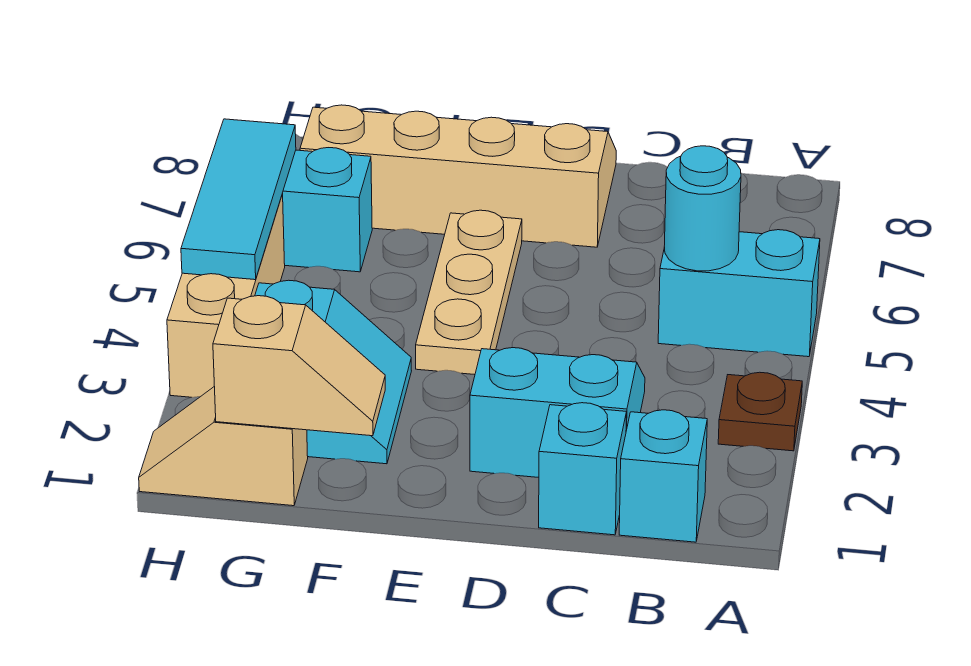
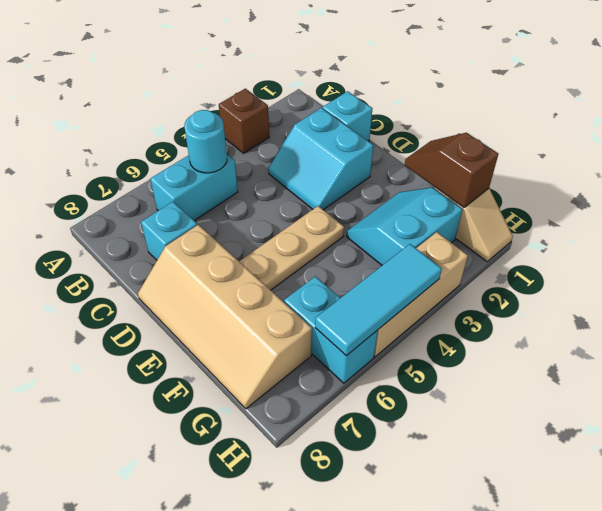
brown 1x1 plate [718,372,802,451] -> brown 1x1 brick [219,89,269,153]
cyan 1x2 brick [658,230,820,357] -> cyan 1x2 brick turned to [151,155,238,221]
cyan 1x1 brick [619,410,707,542] -> cyan 1x1 brick moved to [141,202,197,260]
tan 1x2 slope [213,296,385,436] -> brown 1x2 slope [405,133,498,207]

